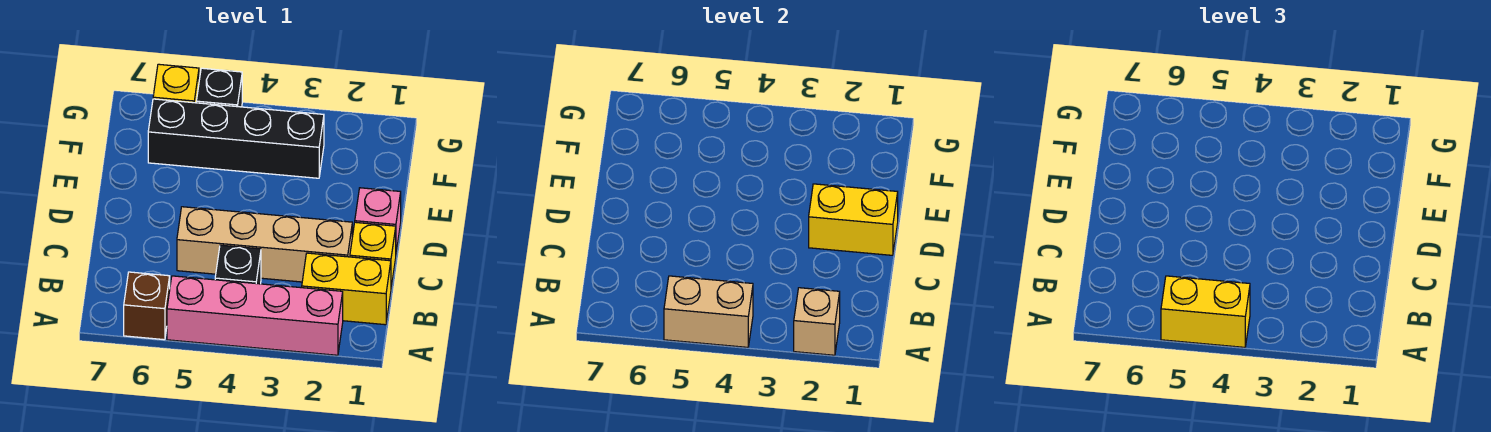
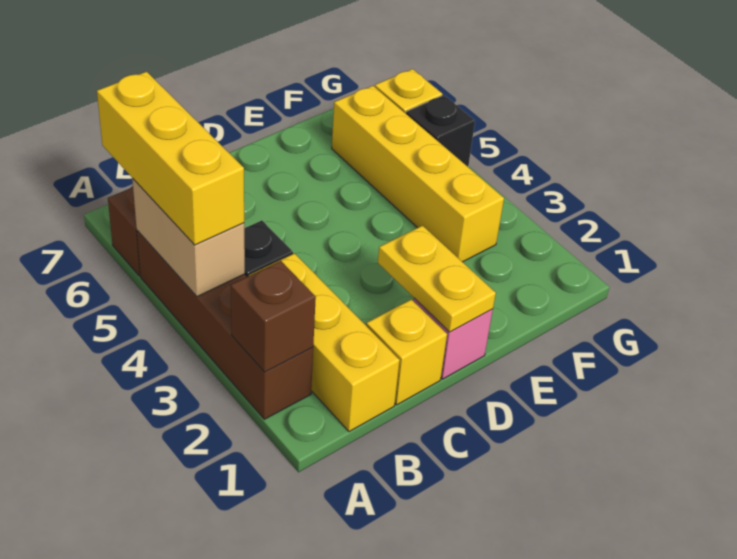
pink 1x4 brick [167,276,343,355] -> brown 1x4 brick [137,231,313,419]
tan 1x1 brick [794,288,840,355] -> brown 1x1 brick [231,261,316,372]
yellow 1x2 brick [1161,276,1250,347] -> yellow 1x3 brick [97,72,244,245]
yellow 1x2 brick [302,253,391,325] -> yellow 1x3 brick [249,253,400,432]
tan 1x4 brick [177,207,352,282] -> none
yellow 1x2 brick [809,184,898,255] -> yellow 1x2 plate [378,226,496,332]
black 1x4 brick [148,99,324,178] -> yellow 1x4 brick [332,86,504,262]

